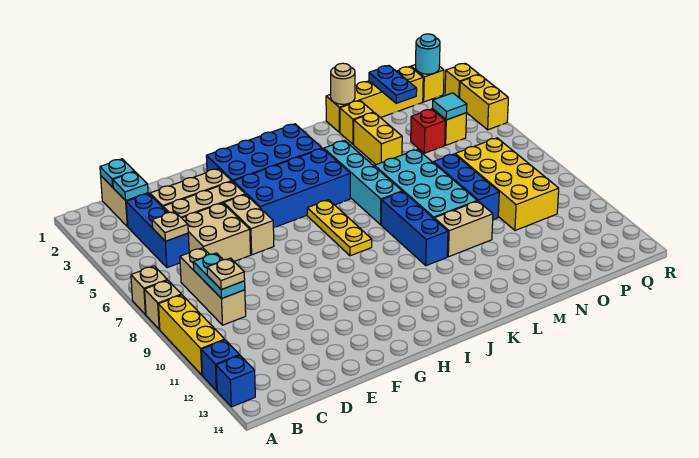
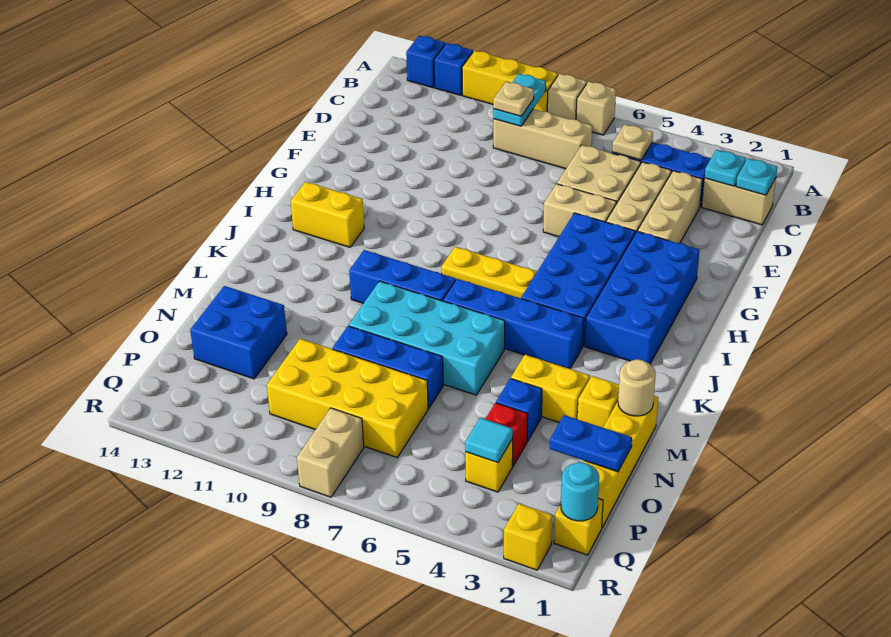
cyan 1x2 plate [193,253,245,298] -> cyan 1x2 plate turned to [493,74,546,126]
cyan 1x4 brick [324,141,402,225] -> blue 1x4 brick [443,279,584,369]
tan 1x2 brick [434,201,493,257] -> tan 1x2 brick moved to [297,408,364,497]
none -> blue 1x1 brick [496,378,542,441]
none -> blue 2x2 brick [190,286,287,379]
yellow 1x2 brick [460,75,508,130] -> yellow 1x2 brick moved to [291,182,364,247]

